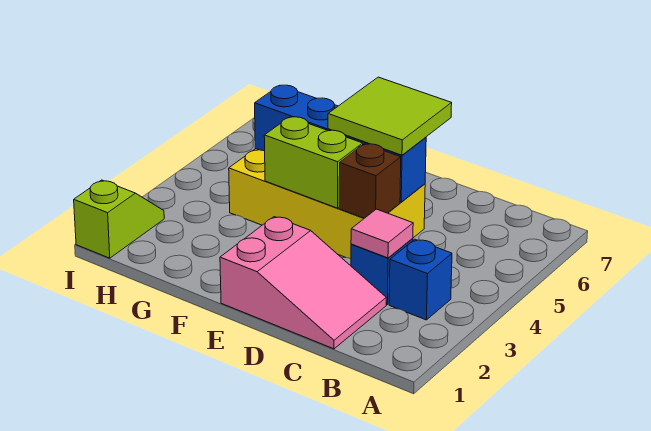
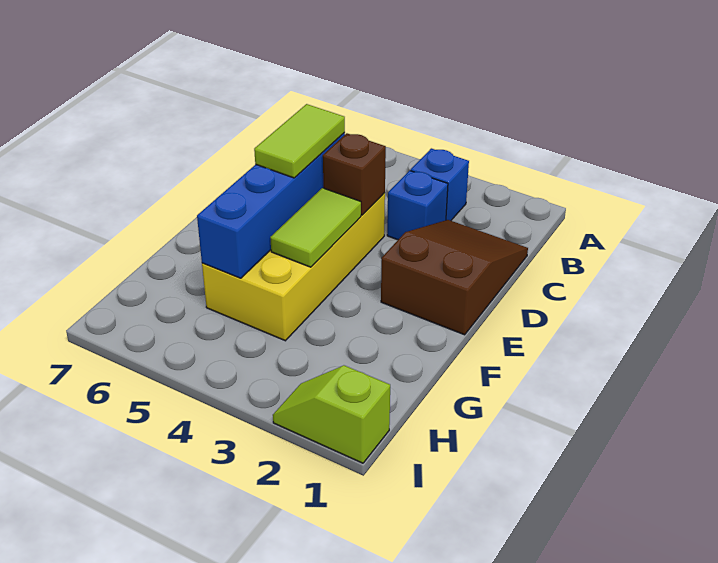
pink 2x3 slope [220,217,386,349] -> brown 2x3 slope [381,220,528,335]
pink 1x1 tile [351,209,413,258] -> none
lime 2x2 tile [328,77,452,155] -> lime 1x2 tile [254,104,345,178]
lime 1x2 brick [264,117,363,208] -> lime 1x2 tile [270,188,361,267]

